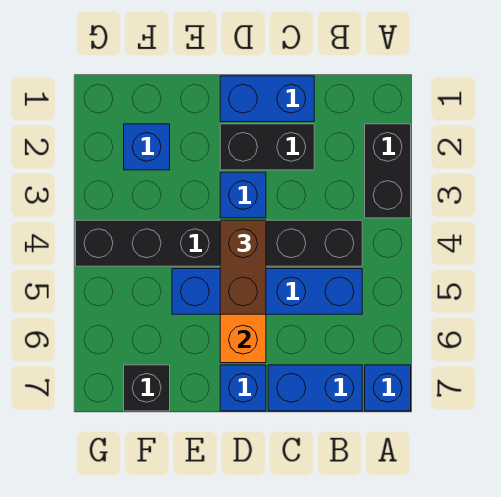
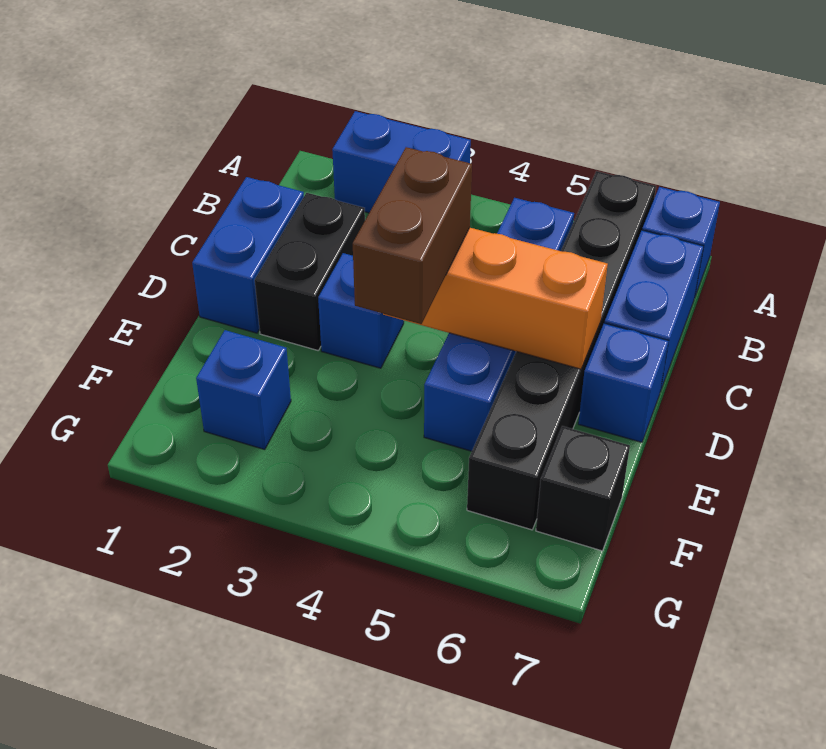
black 1x2 brick [365,124,411,218] -> blue 1x2 brick [332,111,471,213]
black 1x6 brick [76,220,362,266] -> black 1x6 brick moved to [467,171,656,530]
brown 1x2 brick [220,220,266,314] -> brown 1x2 brick turned to [353,147,472,324]

